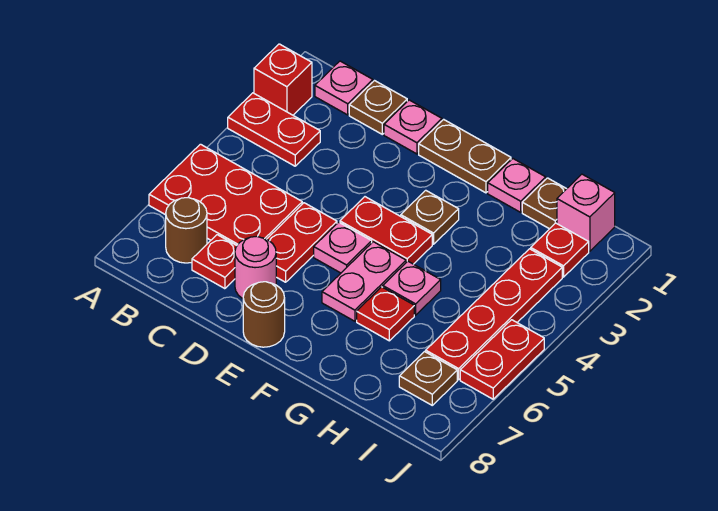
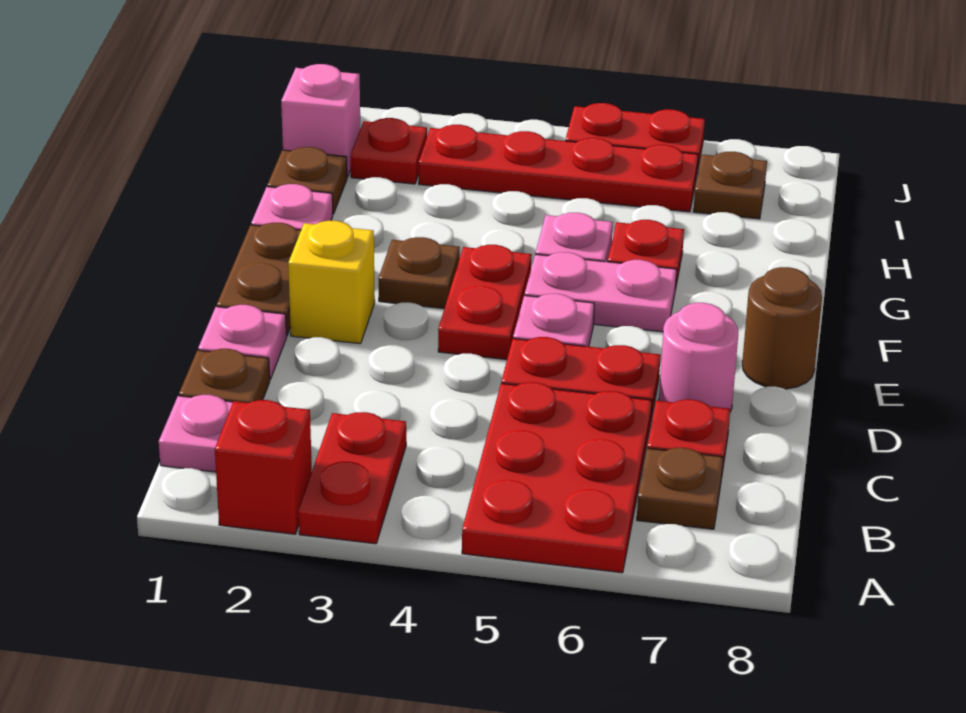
brown 1x1 round brick [166,198,207,263] -> brown 1x1 plate [637,448,723,529]
none -> yellow 1x1 brick [288,221,375,344]

